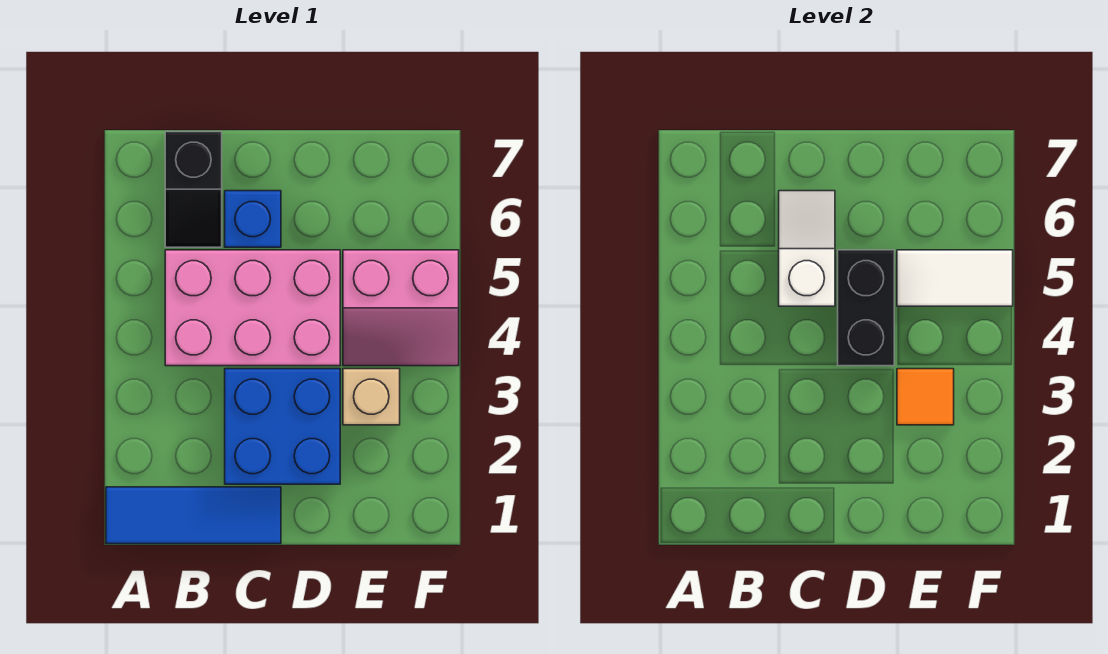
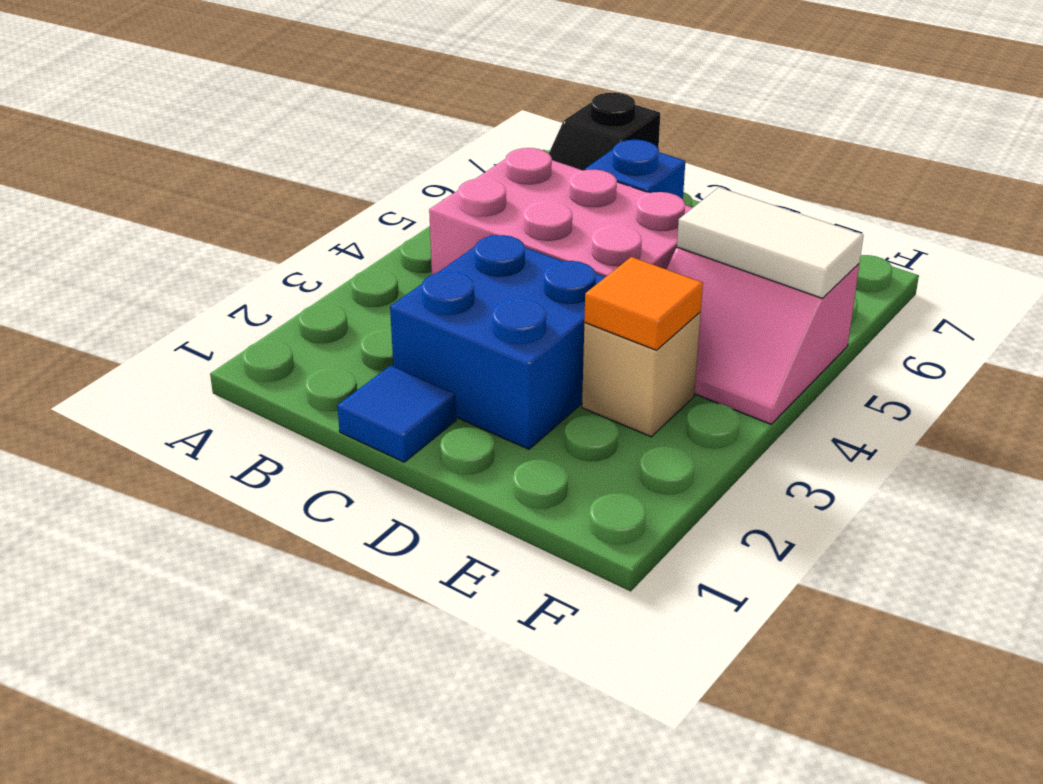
blue 1x3 tile [106,487,281,544] -> blue 1x1 tile [337,366,456,462]
white 1x2 slope [779,191,835,306] -> none
black 1x2 brick [838,250,894,366] -> none

